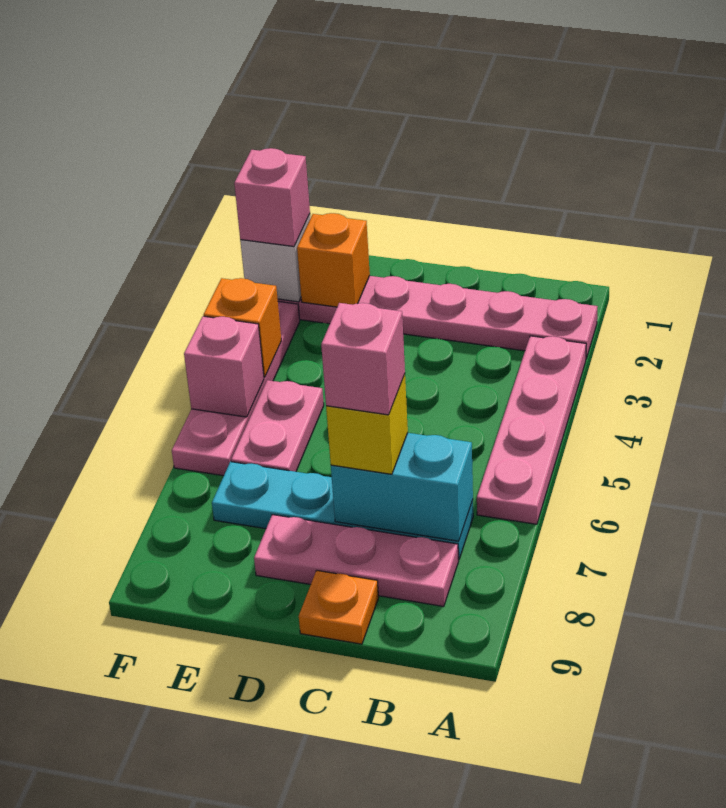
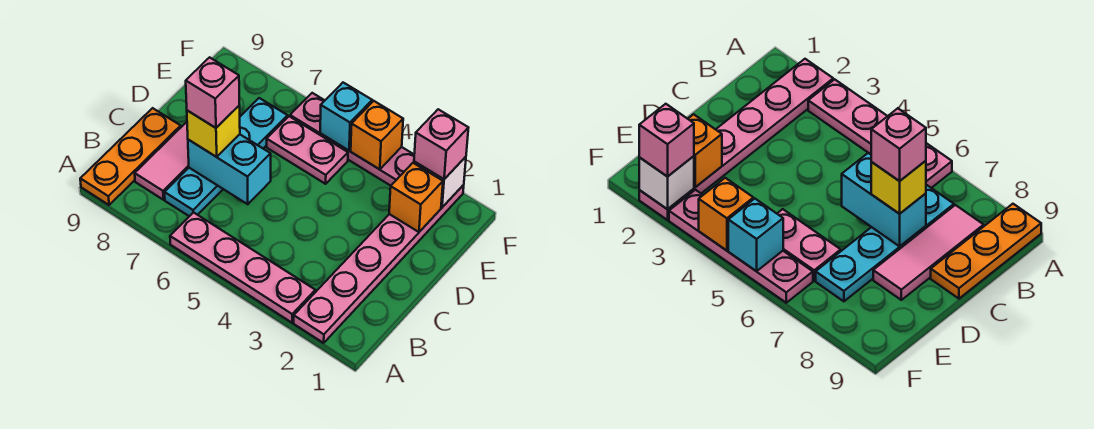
cyan 1x2 brick [331,433,473,541] -> cyan 1x2 brick turned to [188,134,271,204]
pink 1x3 plate [254,515,459,607] -> pink 1x3 tile [135,122,189,200]
orange 1x1 plate [299,571,379,644] -> orange 1x3 plate [80,108,181,205]
pink 1x1 brick [184,316,264,417] -> cyan 1x1 brick [320,83,372,151]

